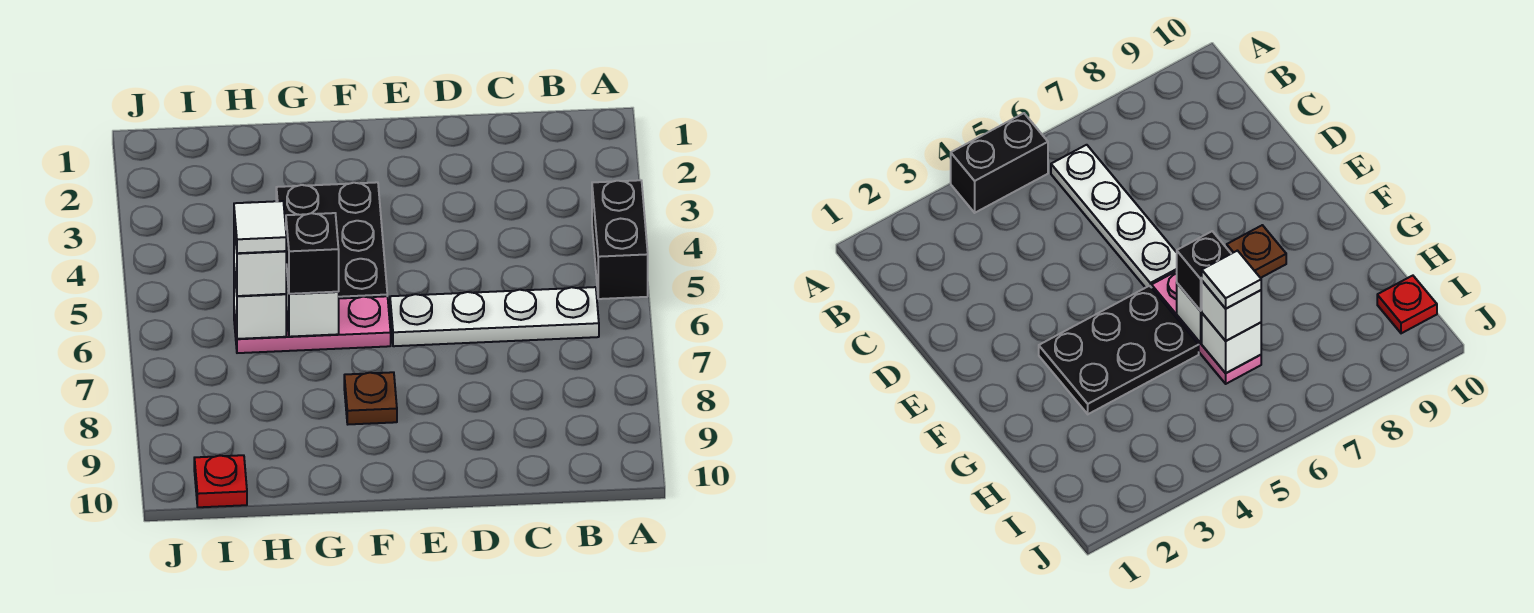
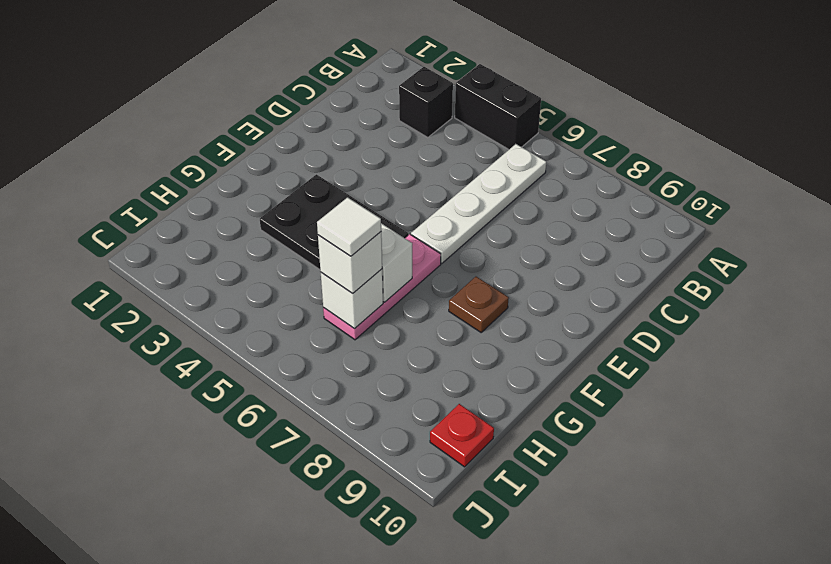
black 1x1 brick [286,213,339,294] -> black 1x1 brick moved to [399,67,453,138]

